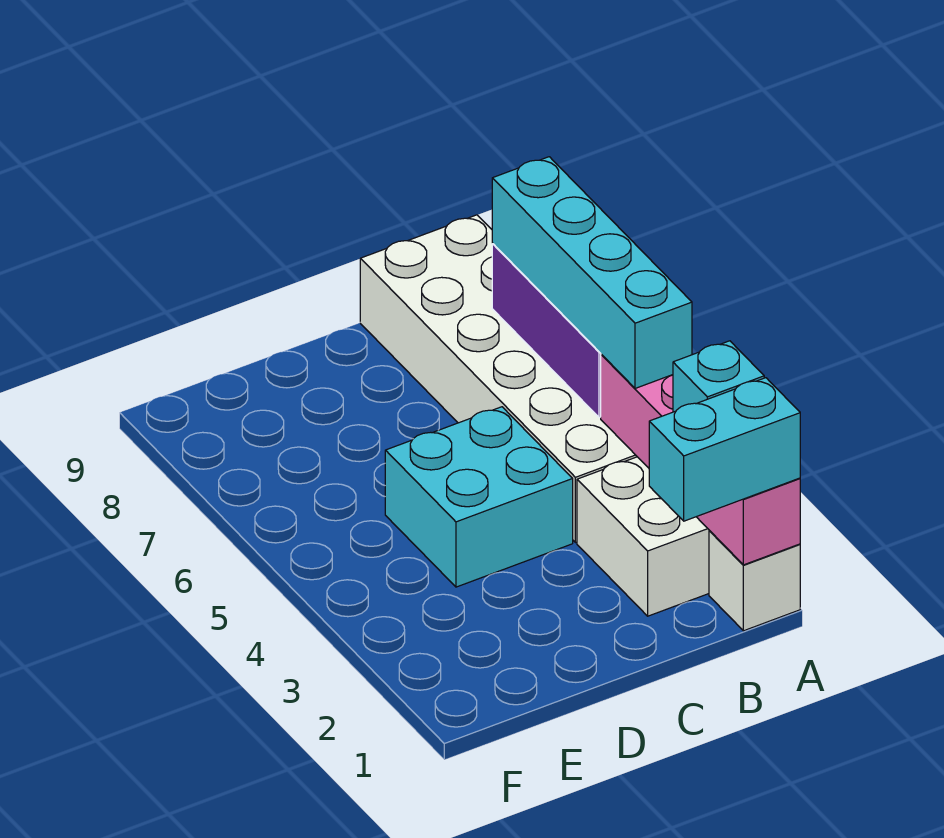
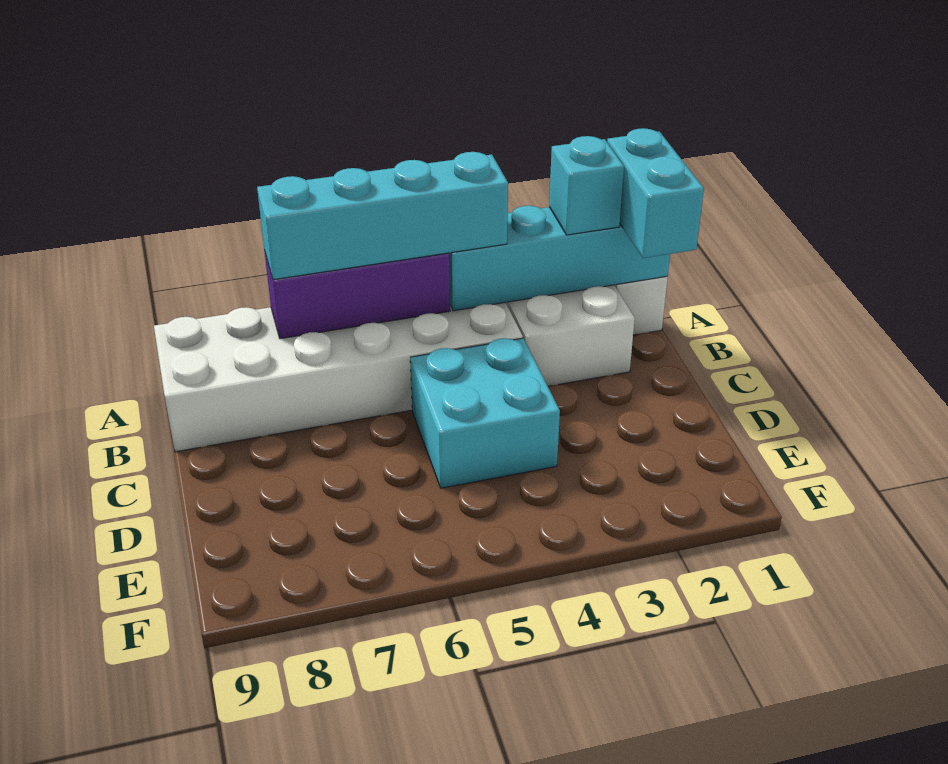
pink 1x4 brick [601,354,800,565] -> cyan 1x4 brick [449,206,670,311]

